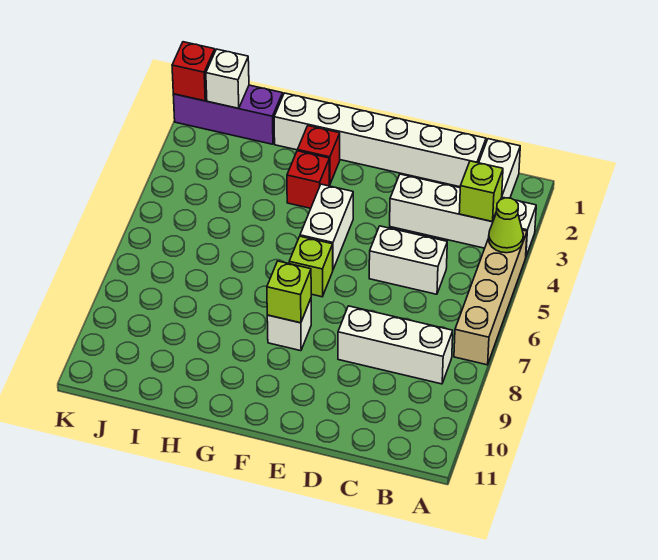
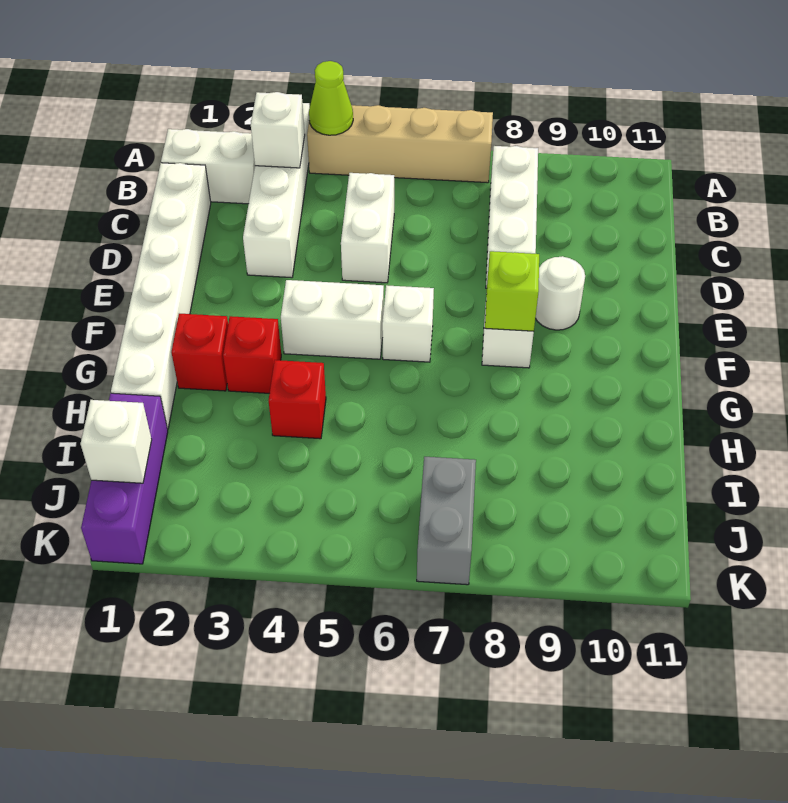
lime 1x1 brick [459,161,503,222] -> white 1x1 brick [251,92,305,168]
none -> white 1x1 round brick [535,256,585,330]
lime 1x1 brick [289,236,333,297] -> white 1x1 brick [382,285,434,362]
none -> grey 1x2 brick [417,457,476,585]
red 1x1 brick [172,42,215,101] -> red 1x1 brick moved to [269,360,326,439]

